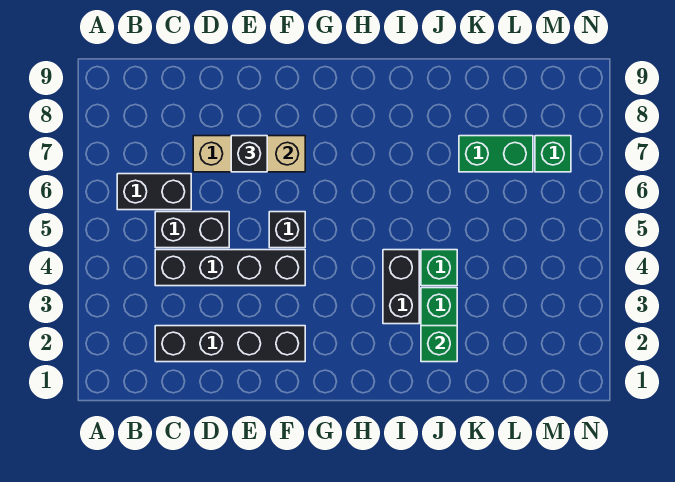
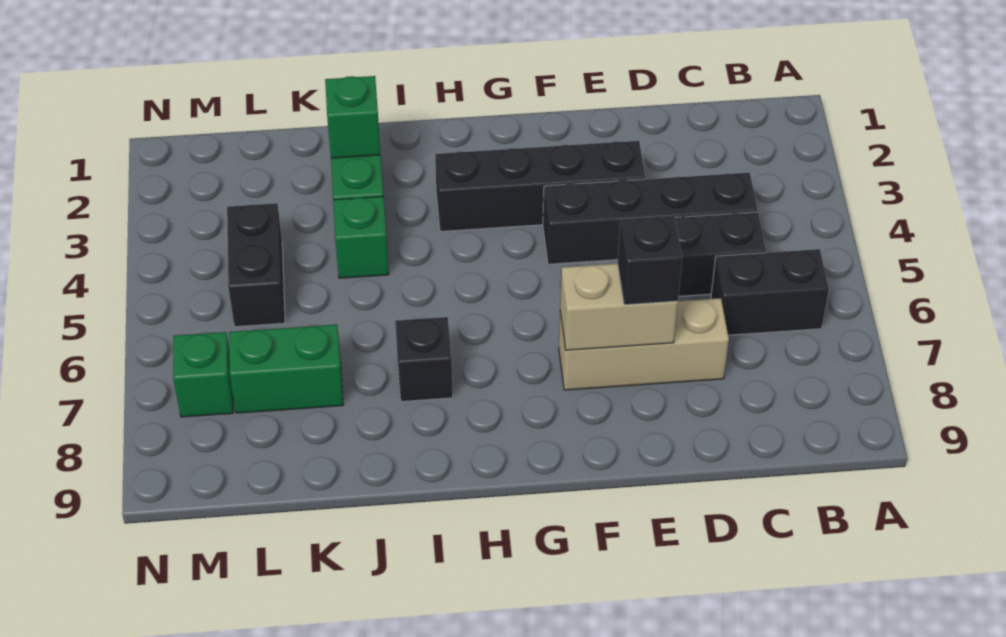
black 1x4 brick [155,326,305,362] -> black 1x4 brick moved to [435,141,646,232]
black 1x1 brick [269,212,305,248] -> black 1x1 brick moved to [395,317,453,402]
black 1x2 brick [383,250,419,324] -> black 1x2 brick moved to [227,203,285,327]

